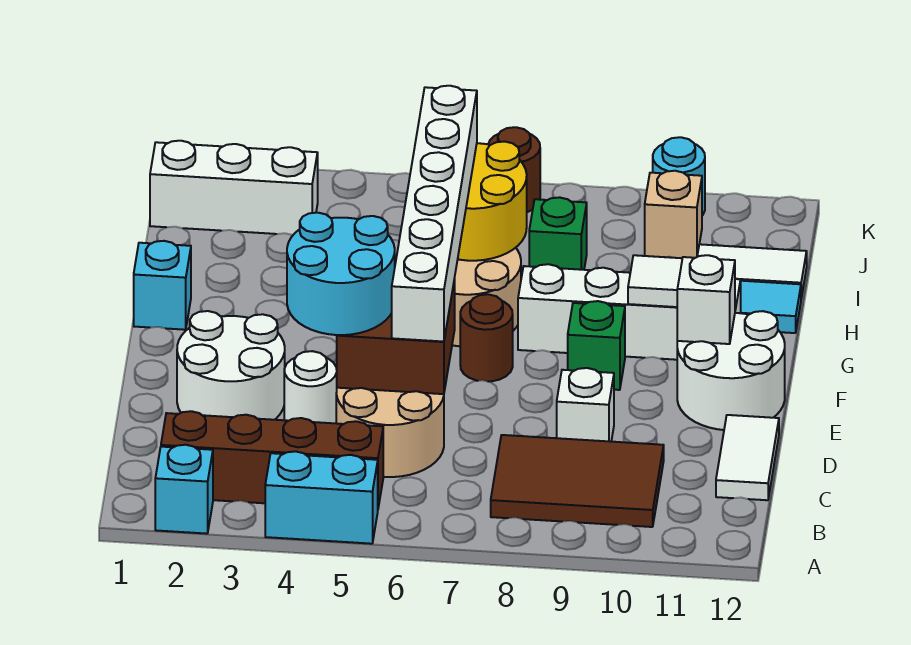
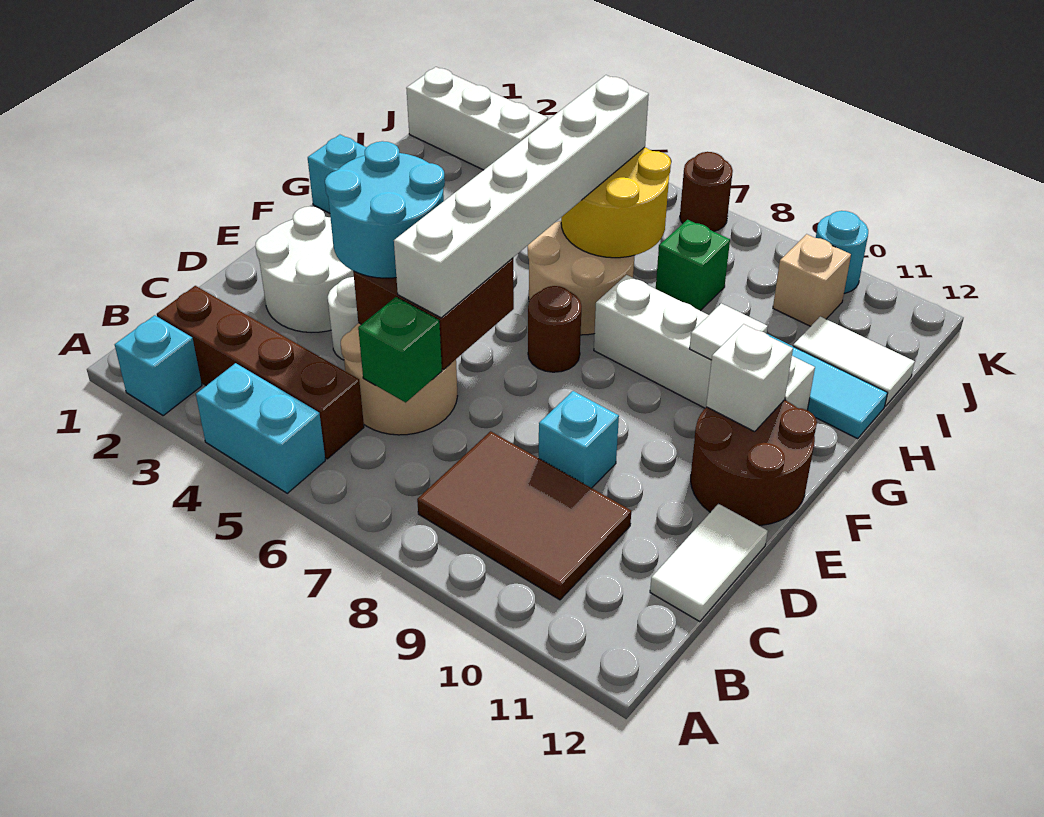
white 1x1 brick [557,368,614,442] -> cyan 1x1 brick [539,391,619,488]
white 2x2 round brick [677,311,785,430] -> brown 2x2 round brick [691,400,817,525]
green 1x1 brick [568,301,625,390] -> green 1x1 brick moved to [358,297,442,402]

